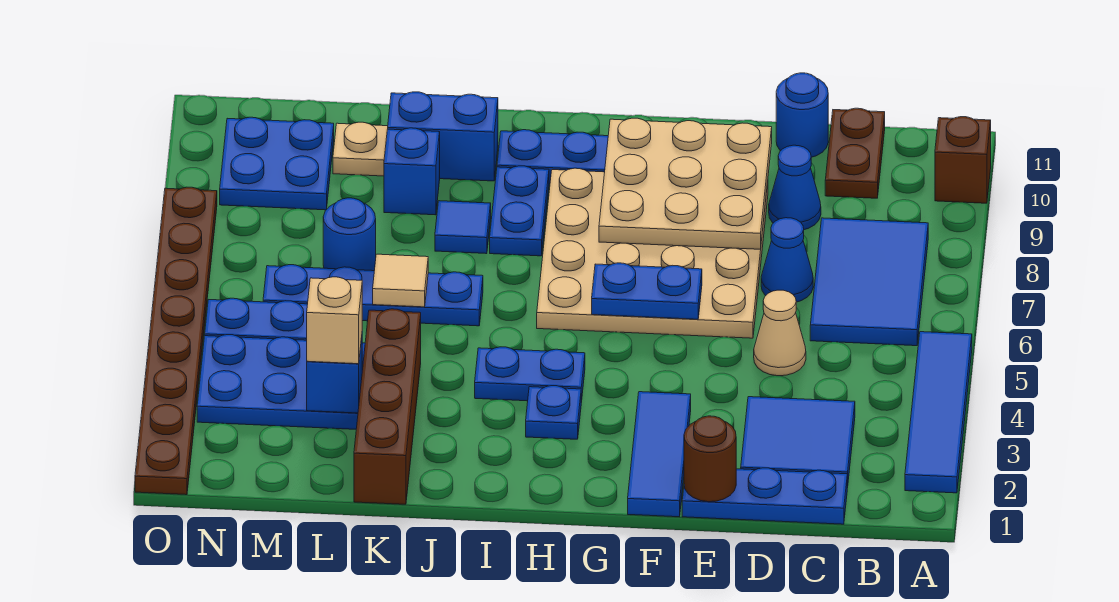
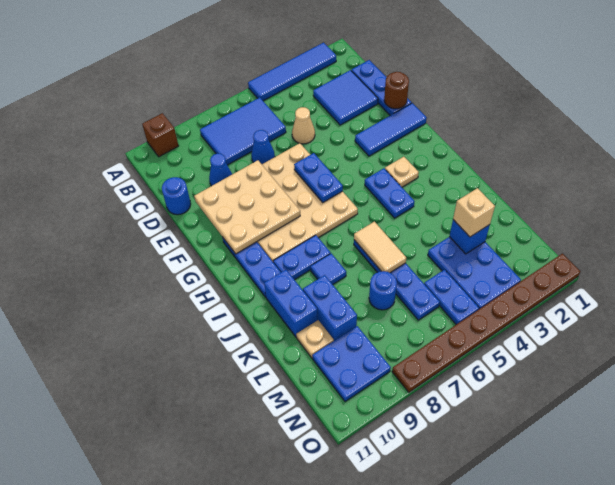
brown 1x2 plate [825,108,885,198] -> none
blue 1x1 plate [526,386,581,439] -> tan 1x1 plate [385,157,419,187]
brown 1x4 brick [354,309,421,504] -> none
tan 1x1 tile [373,254,428,307] -> tan 1x2 tile [354,222,406,273]
blue 1x1 brick [384,128,440,215] -> blue 1x2 brick [303,275,357,341]

